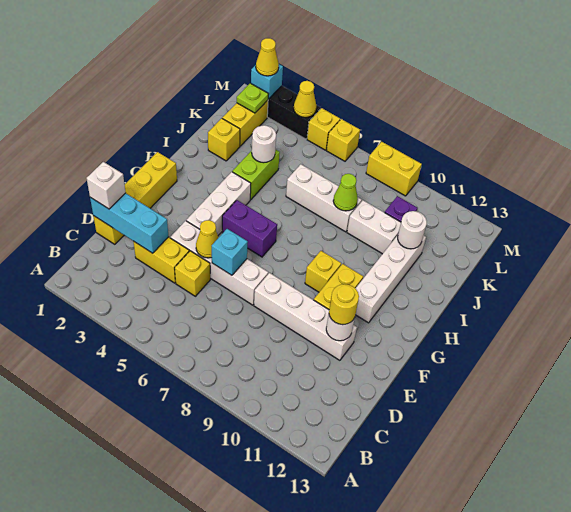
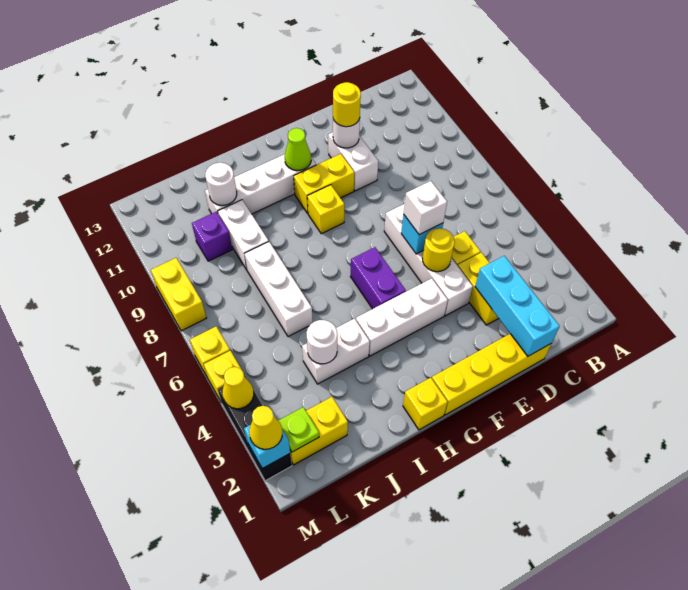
white 1x1 brick [87,162,126,209] -> white 1x1 brick moved to [404,181,447,235]
yellow 1x1 cone [196,220,219,258] -> yellow 1x1 round brick [422,228,455,272]
white 1x4 brick [254,273,357,360] -> white 1x2 brick [328,132,378,191]
lime 1x2 brick [232,149,280,200] -> white 1x2 brick [302,319,370,384]
yellow 1x1 brick [208,118,240,161] -> yellow 1x1 brick moved to [403,377,448,430]
lime 1x1 cone [333,174,358,211] -> lime 1x1 cone moved to [285,128,311,171]

